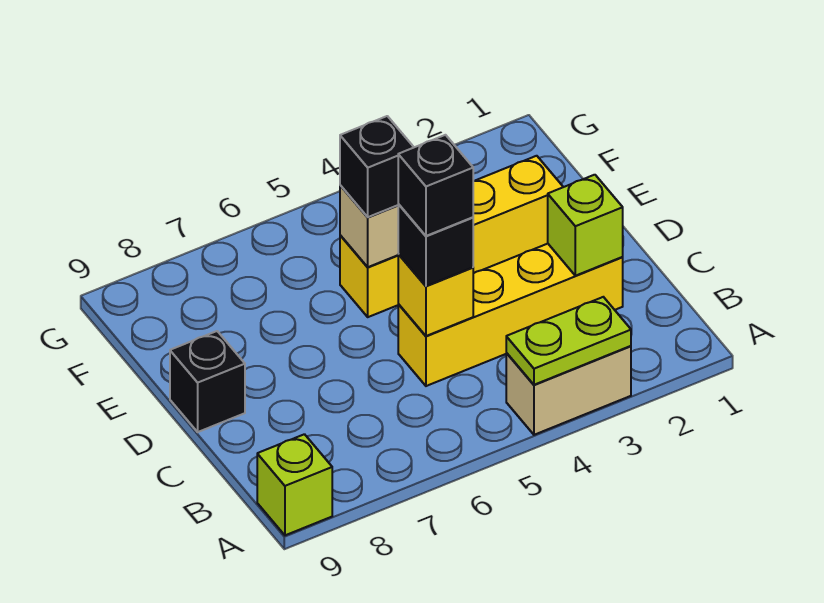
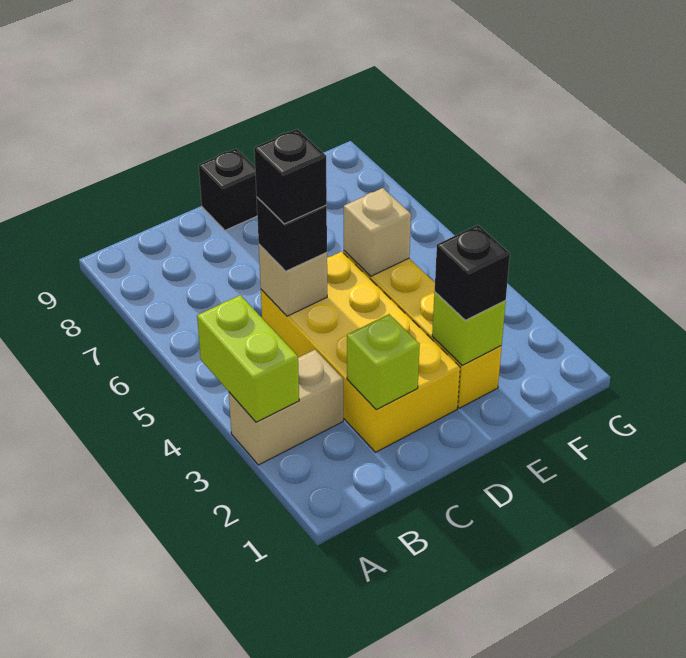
tan 1x2 brick [506,346,631,435] -> tan 1x2 brick turned to [229,350,343,465]
lime 1x2 plate [506,297,631,385] -> lime 1x2 brick [197,295,299,422]
lime 1x1 brick [257,434,332,535] -> lime 1x1 brick moved to [432,292,506,365]
yellow 1x4 brick [398,244,623,386] -> yellow 2x4 brick [261,252,460,452]
yellow 1x1 brick [398,254,473,336] -> tan 1x1 brick [259,245,327,316]
black 1x1 brick [340,116,414,217] -> black 1x1 brick moved to [435,225,510,320]

